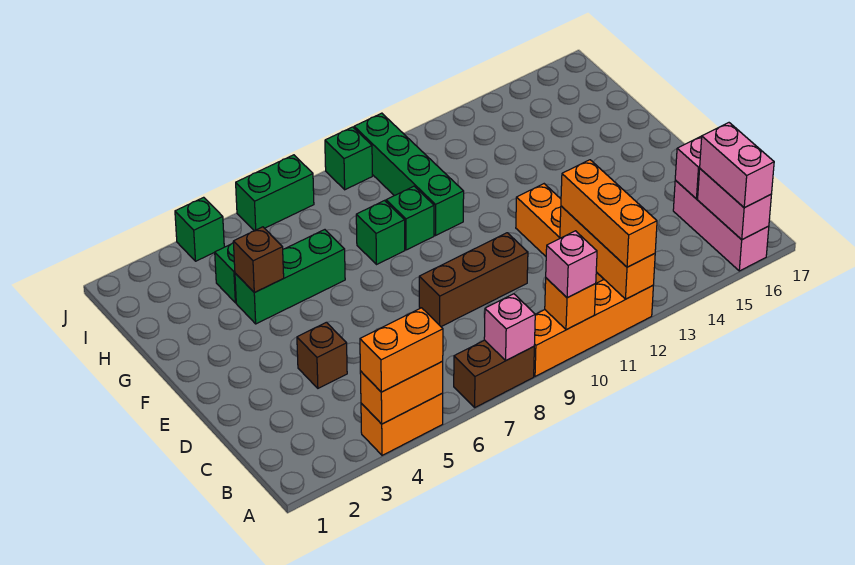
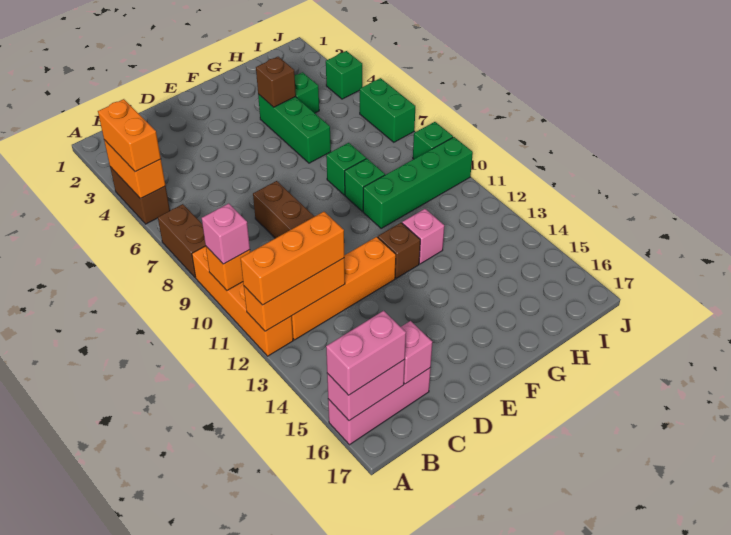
orange 1x2 brick [361,393,443,455] -> brown 1x2 brick [110,167,170,224]
pink 1x1 brick [484,294,535,360] -> pink 1x1 brick moved to [402,209,444,264]
brown 1x1 brick [297,322,347,388] -> brown 1x1 brick moved to [378,223,420,278]

